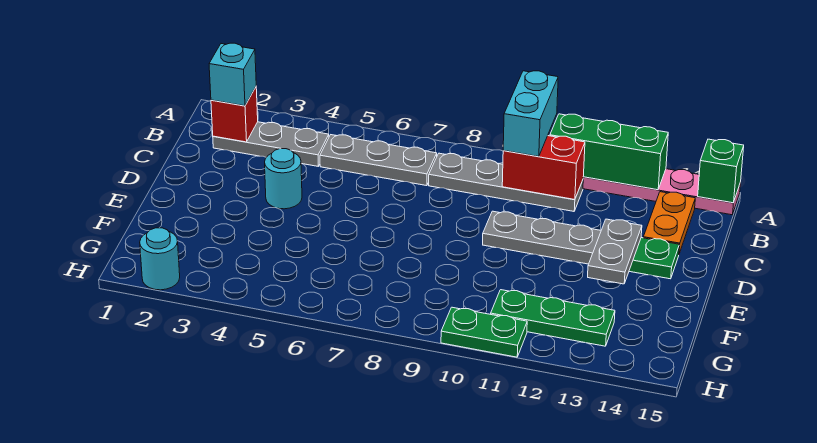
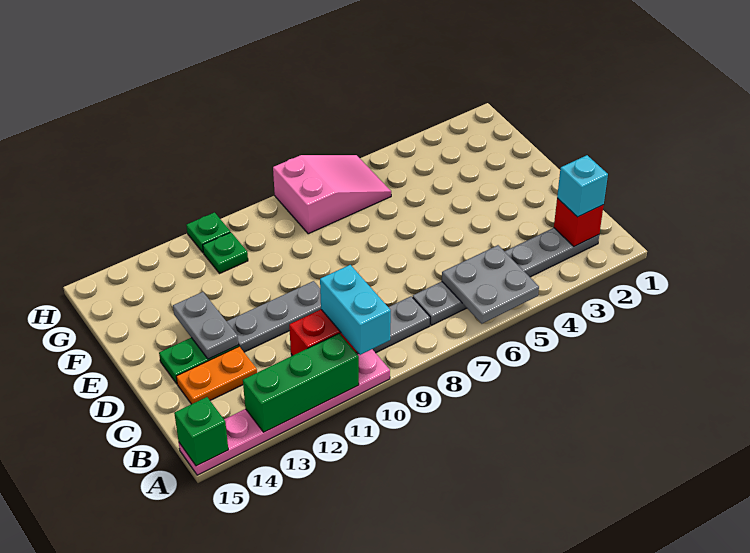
none -> grey 2x2 plate [442,245,539,324]
orange 1x2 plate [643,192,695,253] -> orange 1x2 plate turned to [176,347,257,404]
cyan 1x1 round brick [265,149,302,209] -> none
none -> pink 2x3 slope [273,155,391,234]
green 1x3 plate [491,290,615,346] -> green 1x1 plate [203,232,248,273]
cyan 1x1 round brick [140,228,180,290] -> none
green 1x2 plate [441,307,527,357] -> green 1x1 plate [186,212,230,253]

